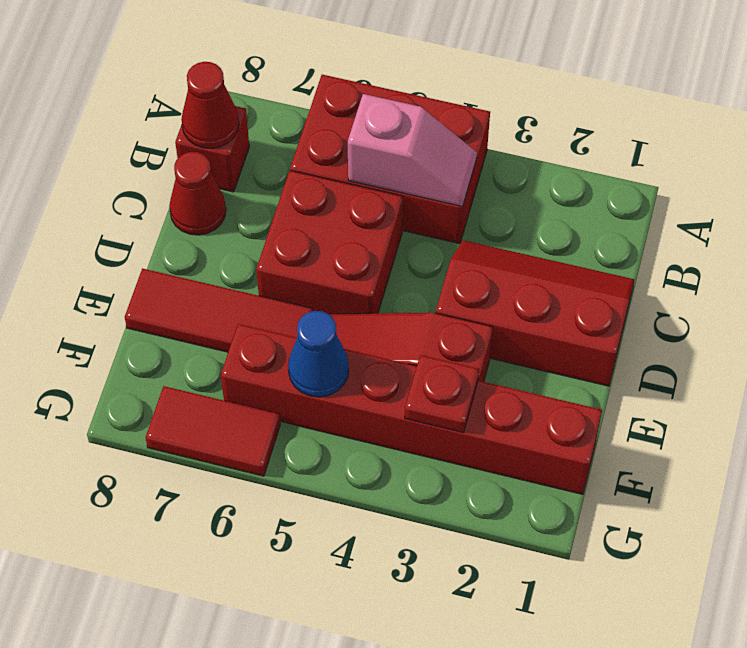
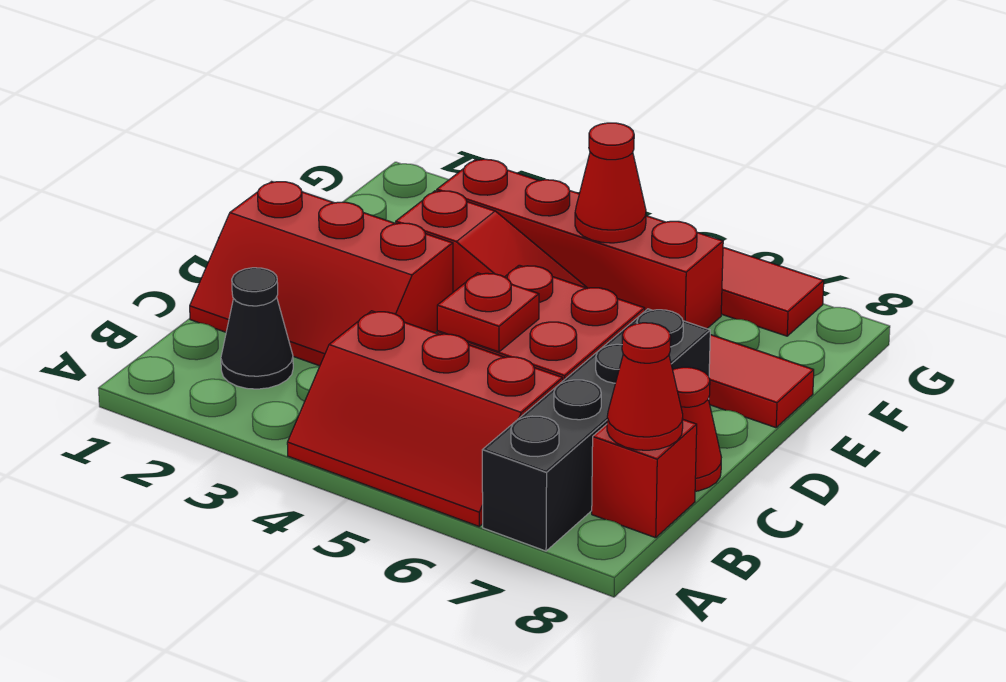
red 2x3 brick [290,75,490,244] -> red 2x3 slope [287,311,563,526]
none -> black 1x4 brick [482,309,710,551]
none -> black 1x1 cone [221,268,293,389]
pink 1x2 slope [348,94,477,206] -> none
red 1x6 brick [221,324,602,494] -> red 1x4 brick [437,159,723,329]
red 1x1 plate [405,355,479,433] -> red 1x1 plate moved to [437,273,539,352]
blue 1x1 cone [288,311,349,397] -> red 1x1 cone [575,123,646,243]

